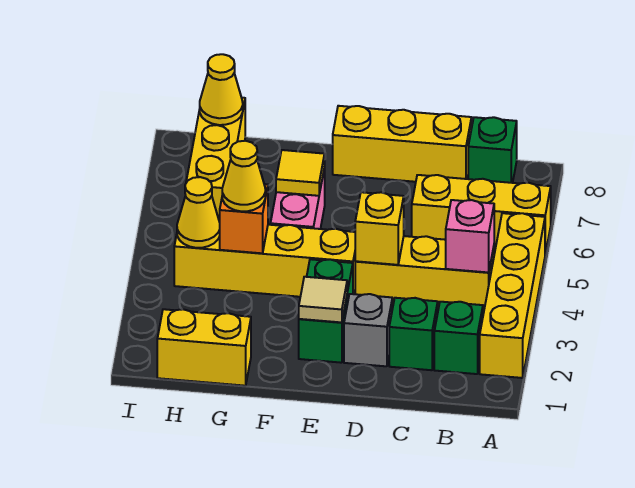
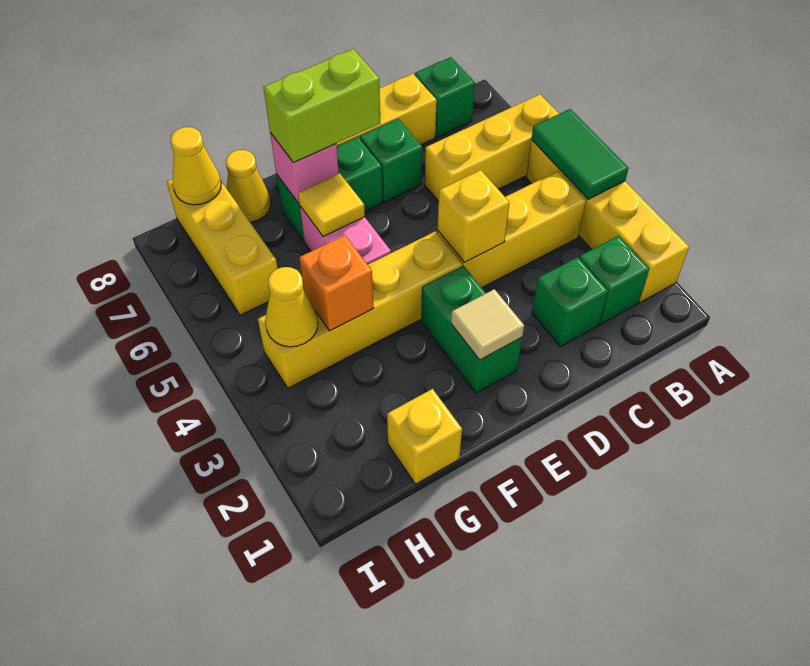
none -> green 1x2 tile [532,109,628,199]
pink 1x1 brick [446,200,494,273] -> pink 1x1 brick moved to [270,133,339,203]
grey 1x1 brick [344,294,392,366] -> none
none -> green 1x1 brick [360,119,422,202]
none -> green 1x2 brick [276,137,383,241]
none -> lime 1x2 brick [263,49,380,163]
yellow 1x2 brick [157,309,251,386] -> yellow 1x1 brick [387,389,462,484]
yellow 1x1 cone [222,141,265,211] -> yellow 1x1 cone moved to [226,150,271,222]

